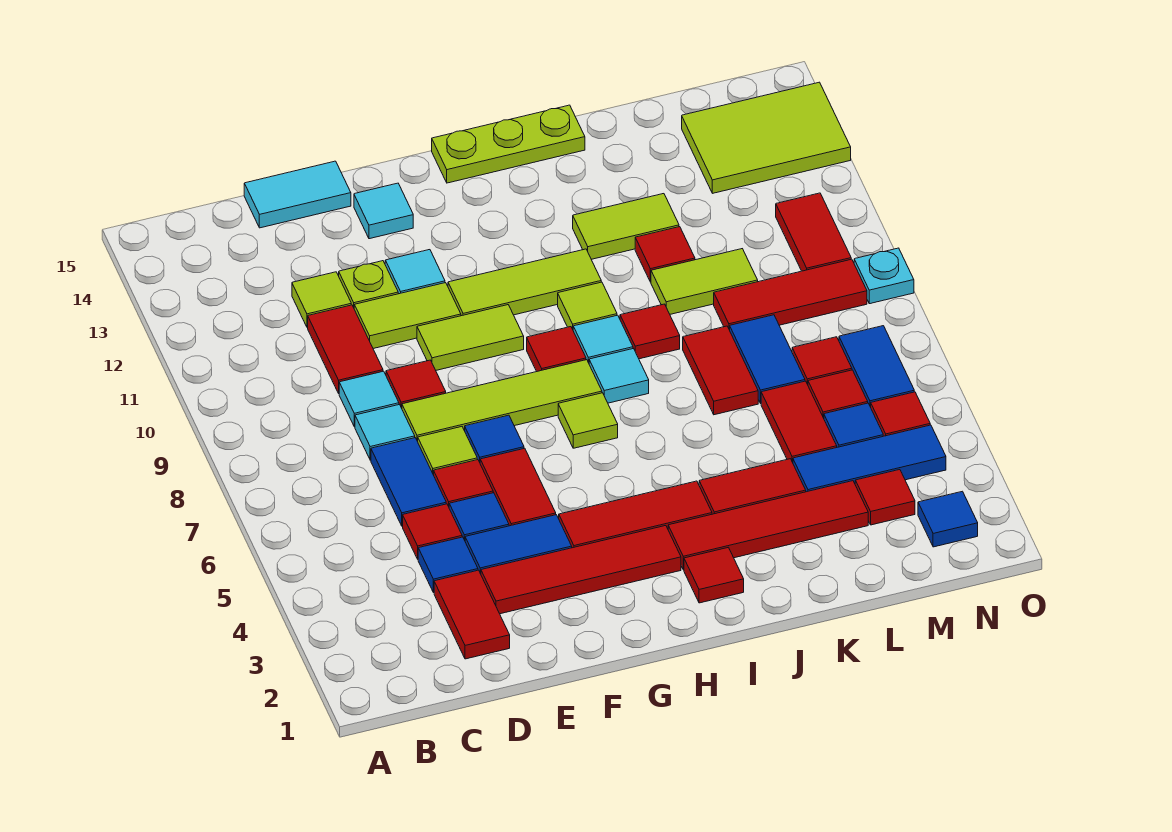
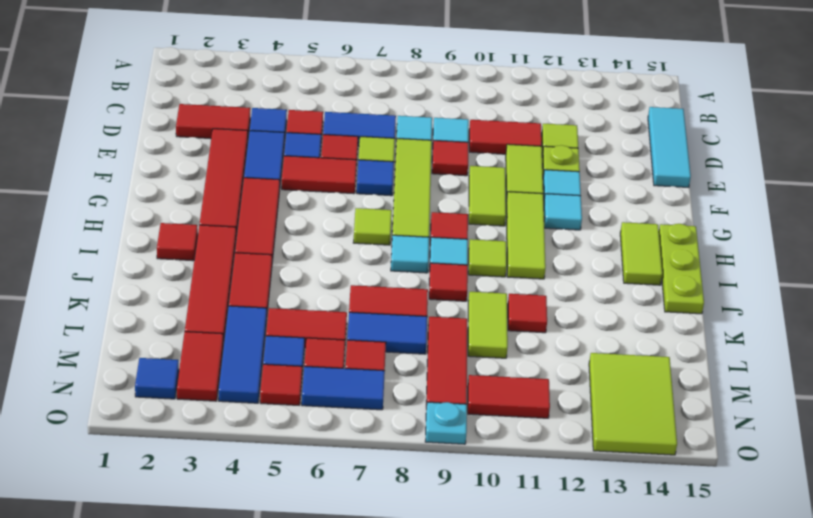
cyan 1x2 tile [244,161,351,228] -> cyan 1x3 tile [648,107,691,187]
cyan 1x1 tile [354,183,413,239] -> cyan 1x1 tile moved to [544,194,582,230]
lime 1x2 tile [573,194,679,259] -> lime 1x2 tile moved to [620,222,662,285]
red 1x1 tile [855,470,915,525] -> red 1x2 tile [177,332,223,401]

